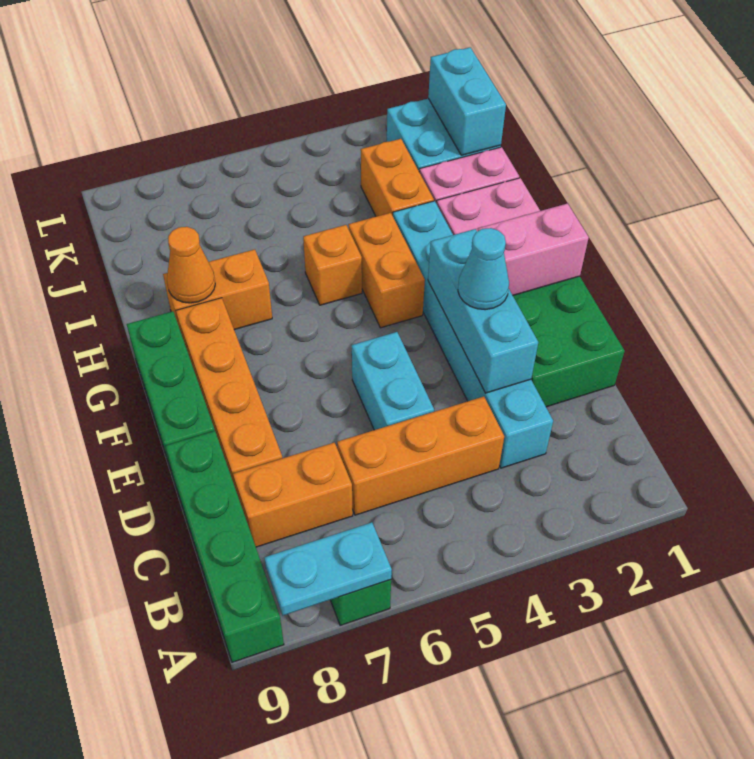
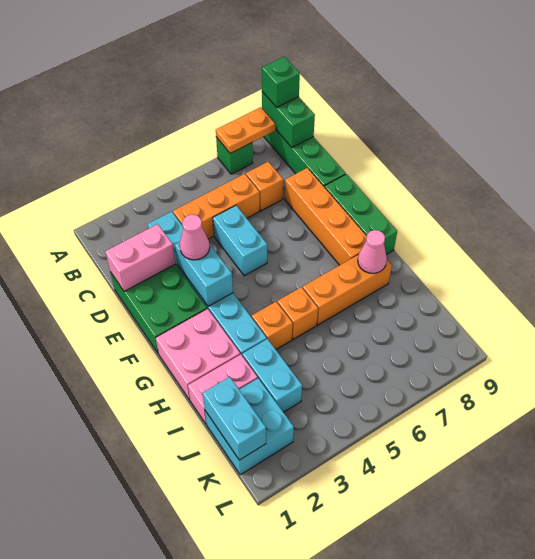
cyan 1x2 plate [264,522,392,615] -> orange 1x2 plate [216,107,275,153]
none -> green 1x2 brick [262,92,315,147]
none -> green 1x1 brick [262,57,300,107]
orange 1x2 brick [233,443,353,547] -> orange 1x1 brick [246,162,283,211]
cyan 1x3 brick [428,229,538,393] -> cyan 1x2 brick [175,242,233,306]
cyan 1x1 cone [458,228,509,310] -> pink 1x1 cone [180,214,210,260]
pink 1x2 brick [478,203,589,295] -> pink 1x2 brick moved to [105,224,175,291]
orange 1x2 brick [348,213,425,328] -> orange 1x1 brick [252,302,293,349]
orange 1x2 brick [163,249,272,330] -> orange 1x3 brick [303,255,392,325]
orange 1x1 cone [167,227,215,303] -> pink 1x1 cone [358,230,387,273]
orange 1x2 brick [361,139,434,217] -> cyan 1x2 brick [242,339,302,412]

